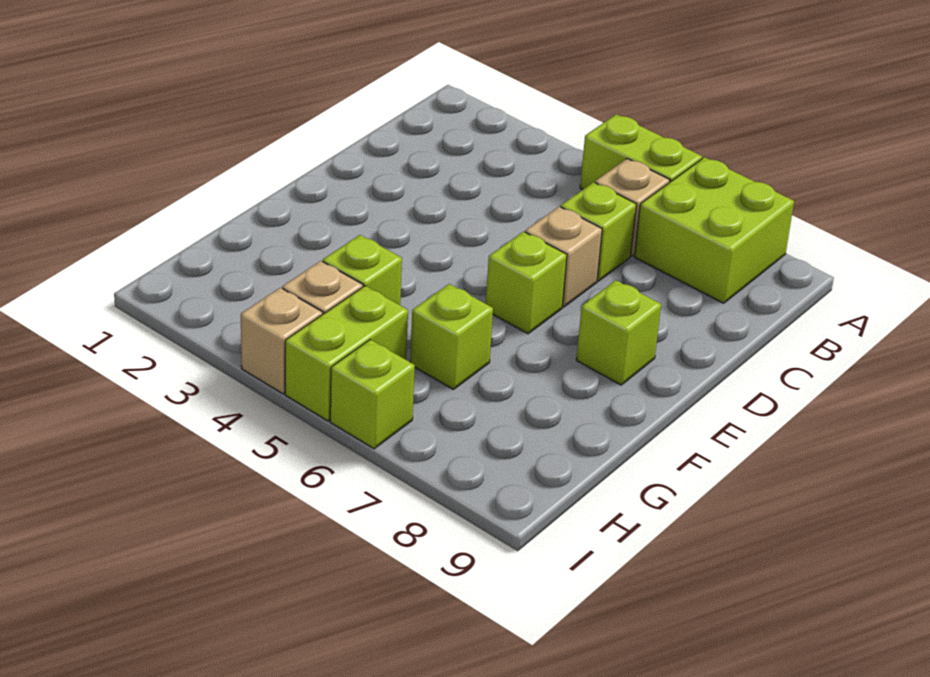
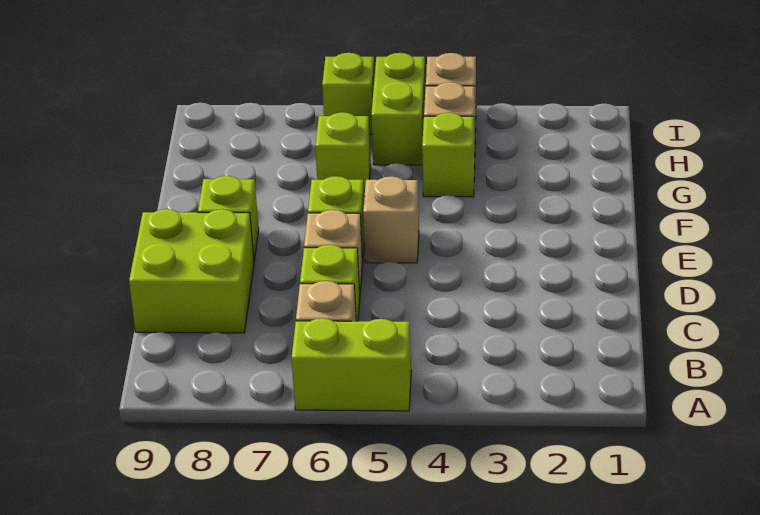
lime 2x2 brick [634,157,794,303] -> lime 2x2 brick moved to [129,209,254,333]
none -> tan 1x1 brick [363,176,419,263]

